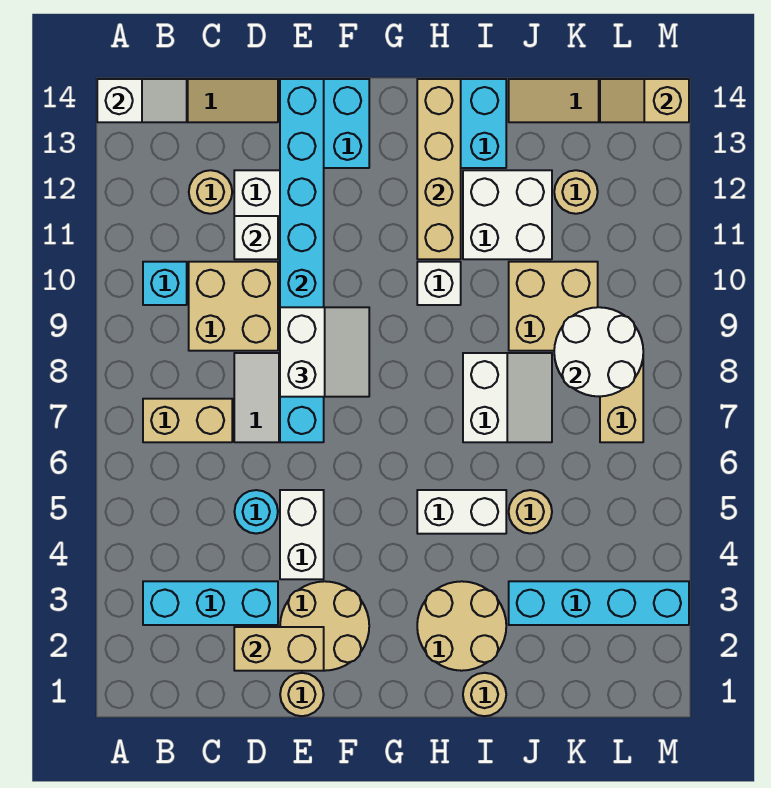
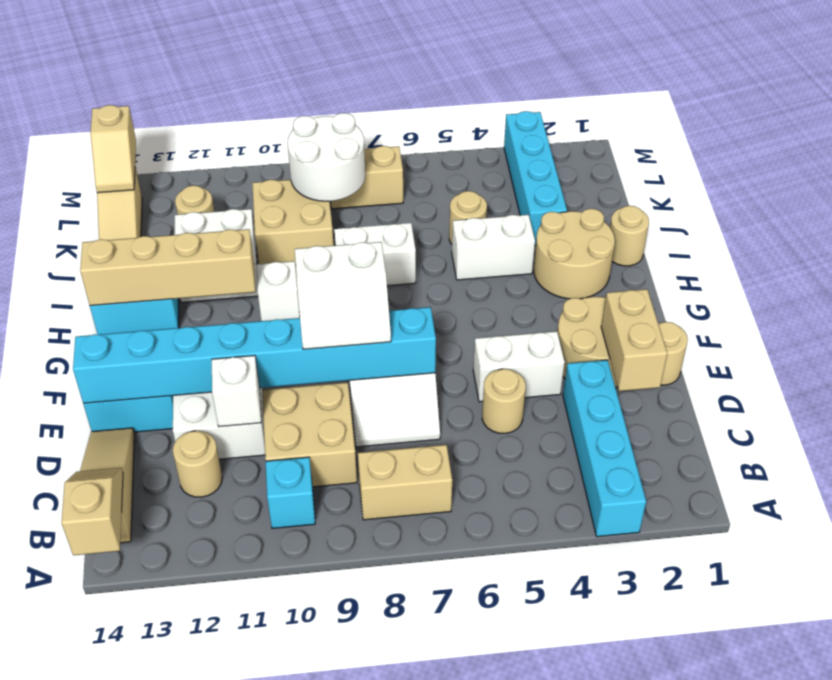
white 1x2 slope [97,79,187,122] -> tan 1x2 slope [61,468,123,555]
cyan 1x3 brick [143,581,278,625] -> cyan 1x4 brick [563,360,646,537]
tan 1x2 brick [143,399,232,442] -> tan 1x2 brick turned to [358,445,452,520]
cyan 1x1 round brick [234,490,278,534] -> tan 1x1 round brick [482,369,526,433]
white 2x2 slope [280,307,369,397] -> white 2x2 slope turned to [295,242,391,349]
white 1x2 brick [417,490,506,534] -> white 1x2 brick turned to [452,215,535,280]

